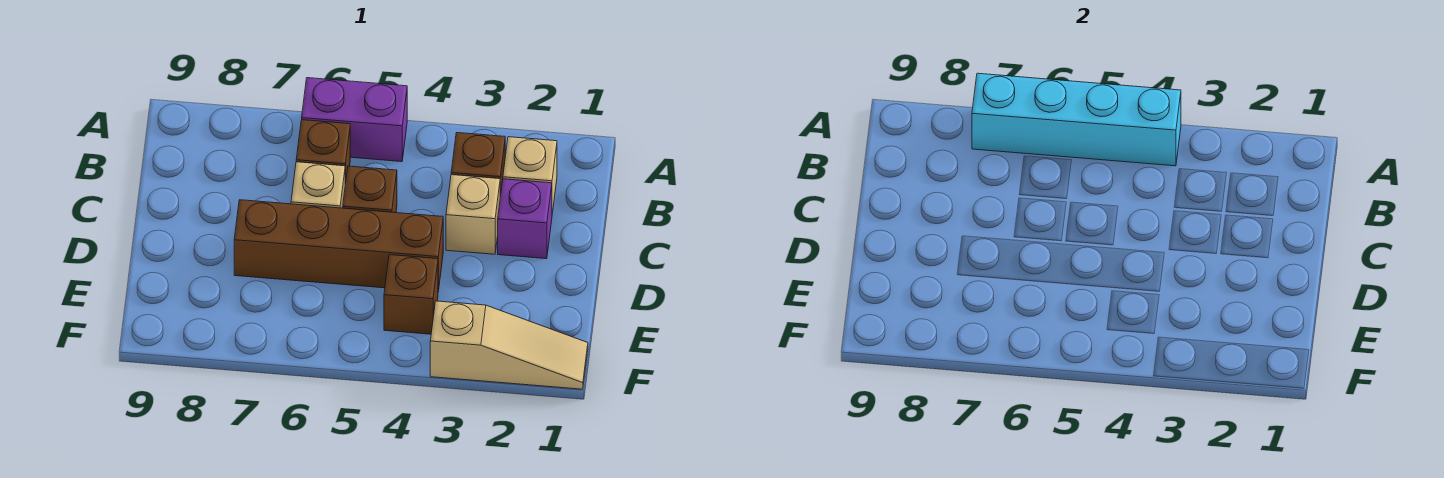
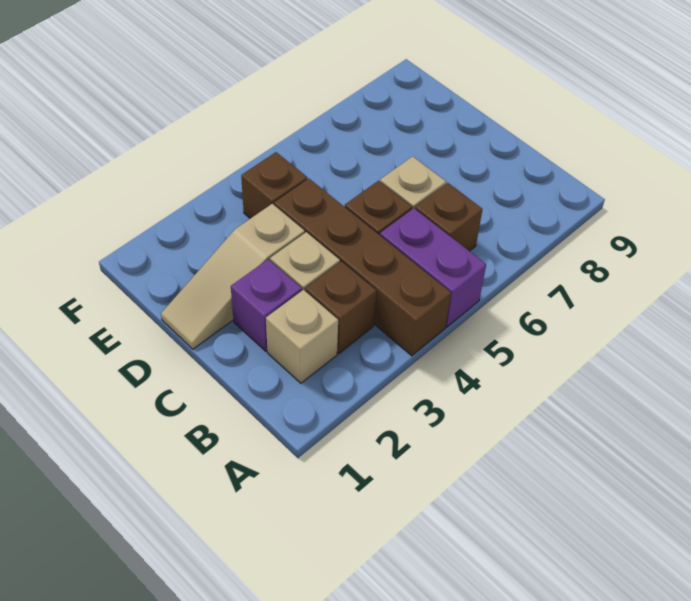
cyan 1x4 brick [972,73,1181,166] -> none
purple 1x2 brick [302,78,407,162] -> purple 1x2 brick turned to [380,208,486,327]
brown 1x4 brick [234,200,443,291] -> brown 1x4 brick turned to [274,179,451,356]
tan 1x3 slope [430,301,588,389] -> tan 1x3 slope moved to [161,204,305,349]

